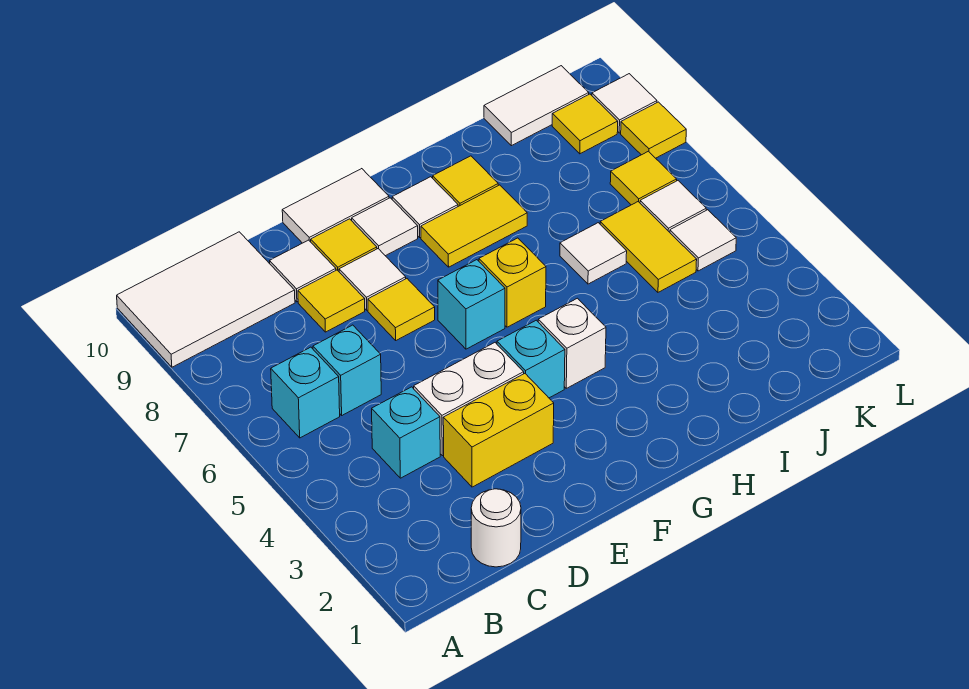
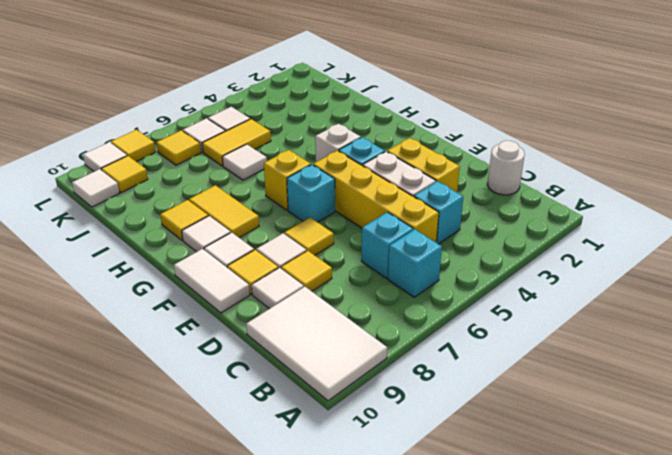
none -> yellow 1x4 brick [313,151,439,242]
white 1x2 tile [484,66,589,146] -> white 1x1 tile [72,169,119,207]

